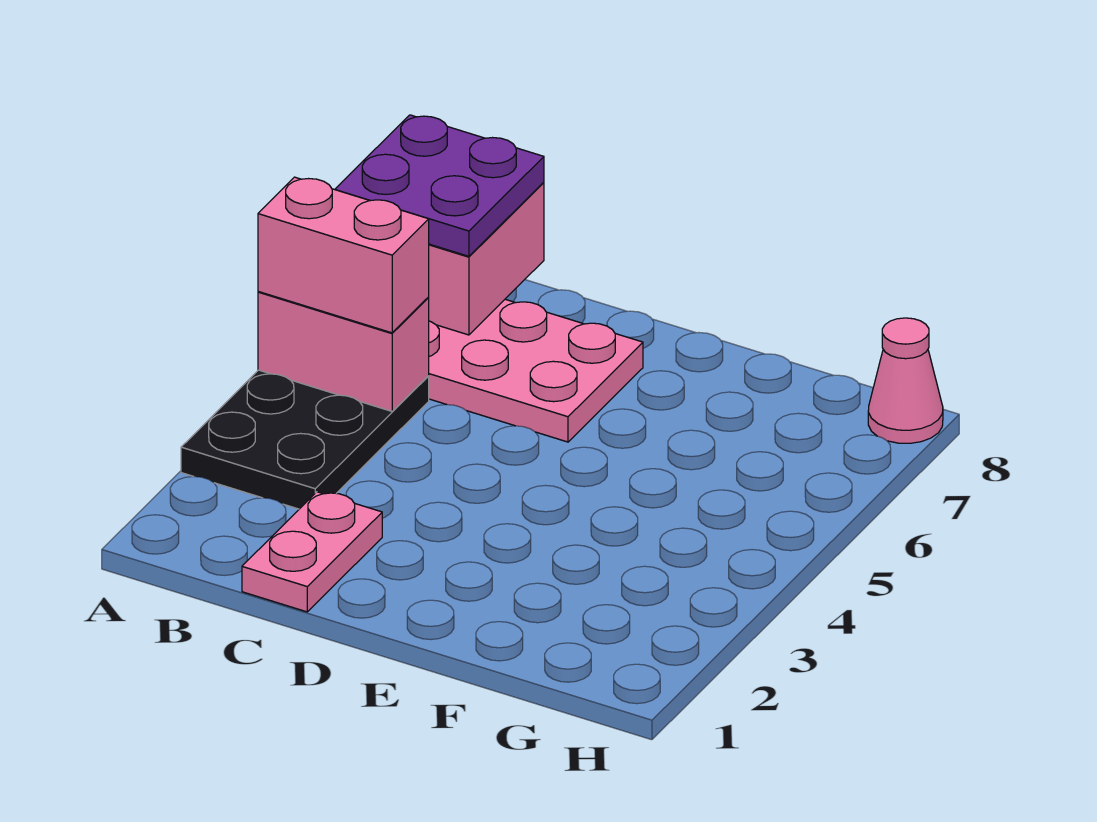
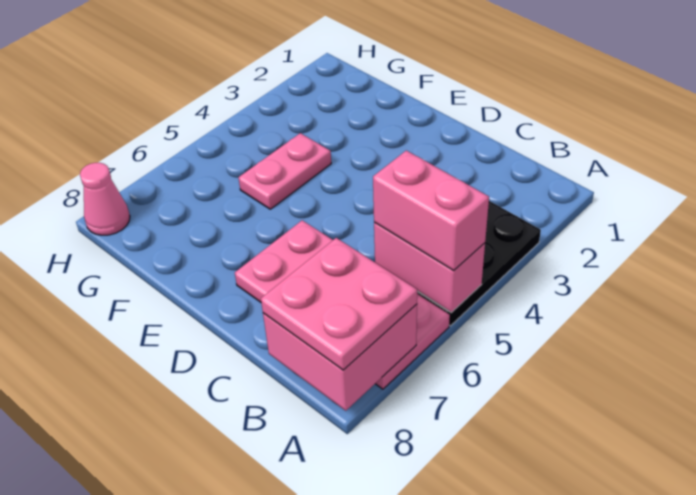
purple 2x2 plate [335,115,544,256] -> pink 2x2 plate [261,238,418,370]
pink 1x2 plate [242,492,382,612] -> pink 1x2 plate moved to [238,133,331,209]

